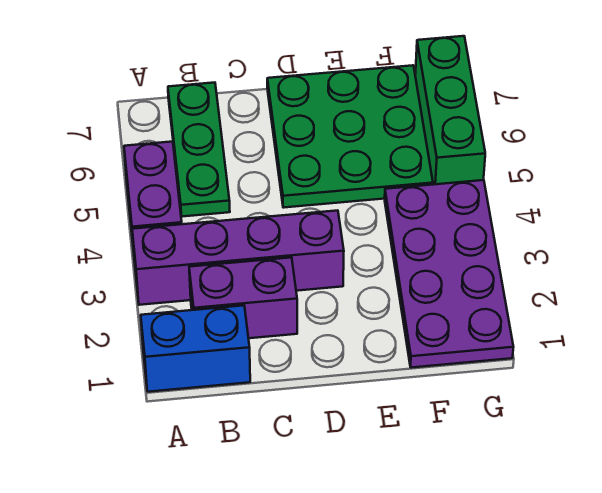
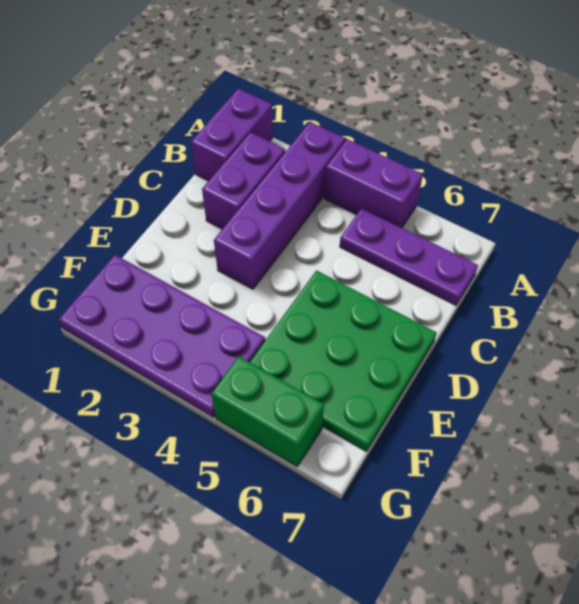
blue 1x2 brick [141,305,250,392] -> purple 1x2 brick [191,89,273,181]
green 1x3 plate [168,83,230,217] -> purple 1x3 plate [340,209,478,305]
green 1x3 brick [415,36,485,185] -> green 1x2 brick [211,357,324,466]

